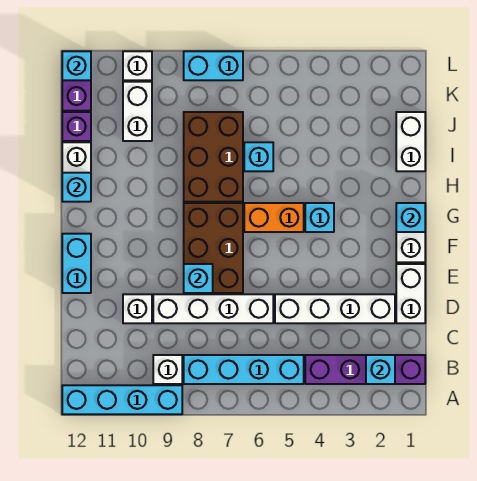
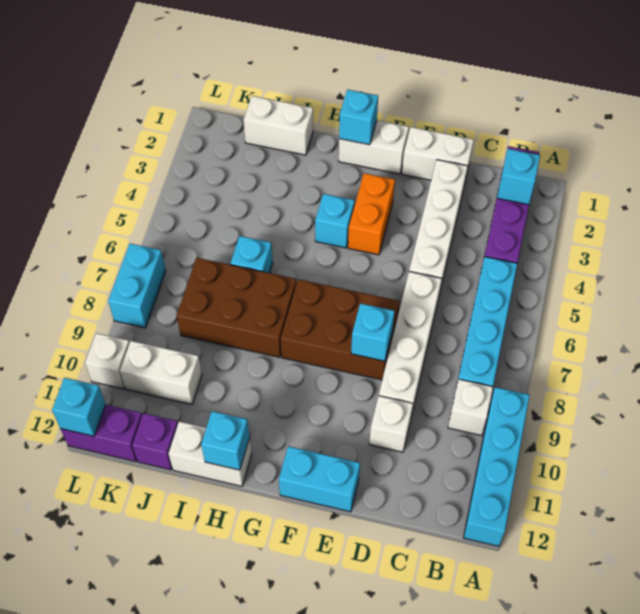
orange 1x2 brick [244,203,304,232] -> orange 1x2 brick moved to [348,173,395,255]

